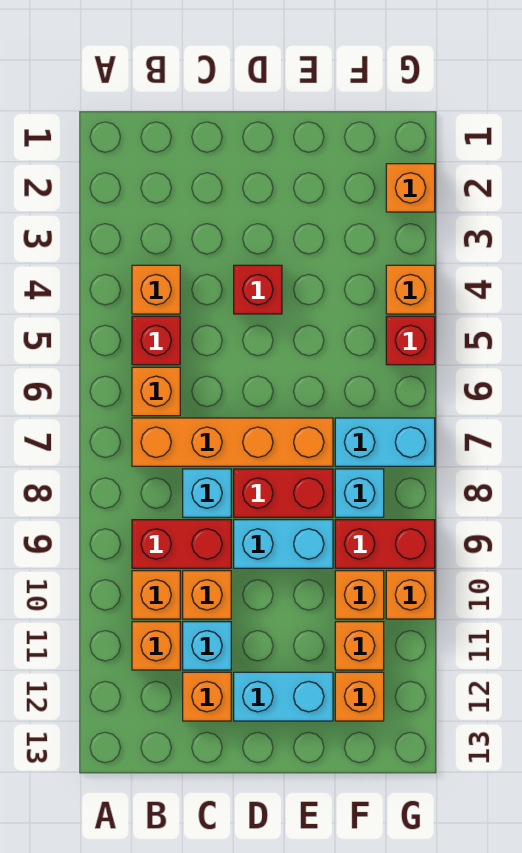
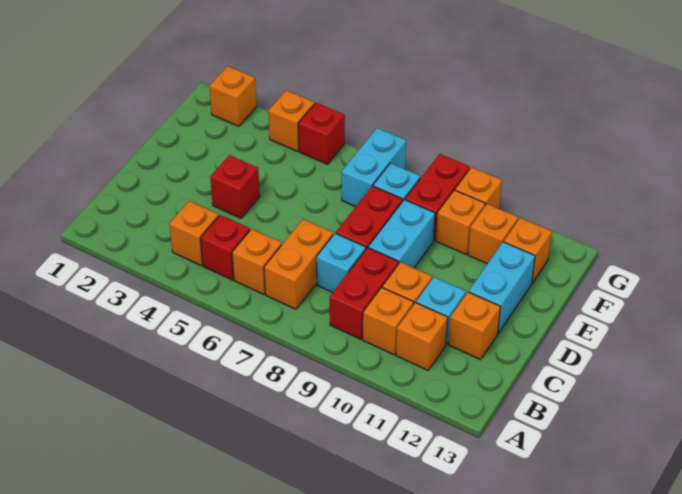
orange 1x4 brick [132,418,333,466] -> orange 1x2 brick [264,219,333,309]

